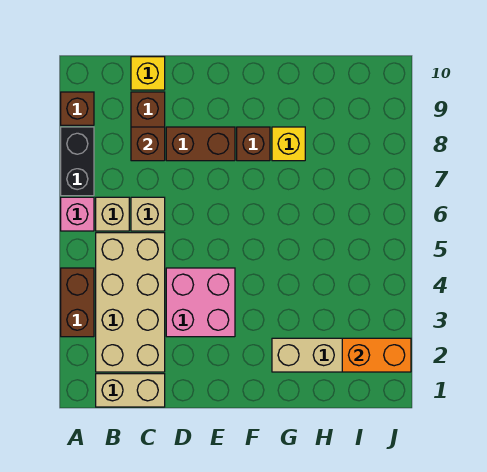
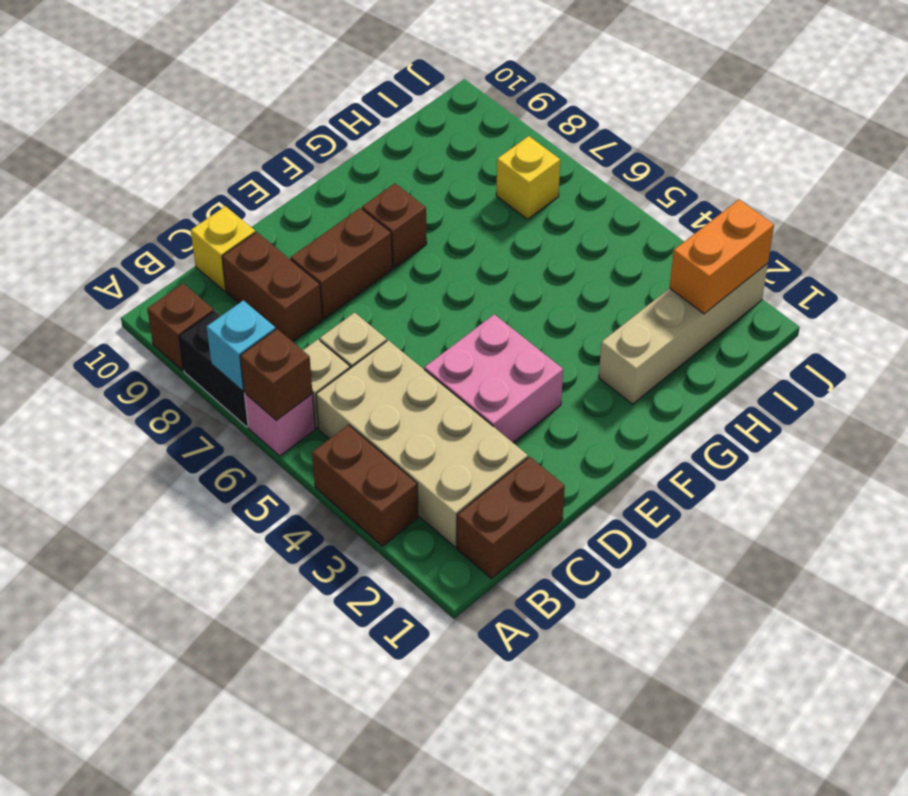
none -> cyan 1x1 brick [207,300,276,391]
tan 1x2 brick [96,374,165,407] -> brown 1x2 brick [457,457,565,578]
brown 1x1 brick [131,127,165,161] -> brown 1x1 brick moved to [240,329,313,420]
yellow 1x1 brick [272,127,305,161] -> yellow 1x1 brick moved to [496,136,560,219]

